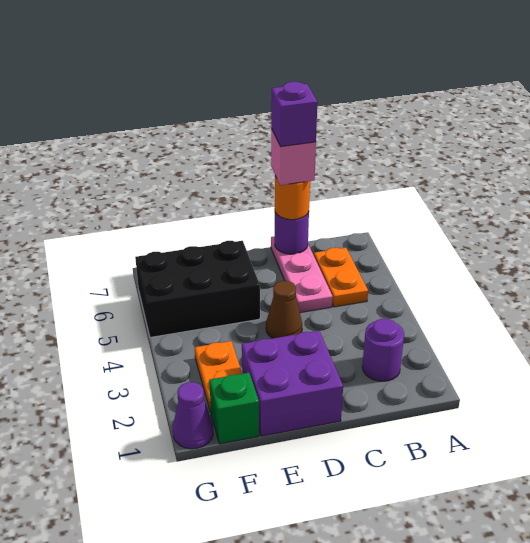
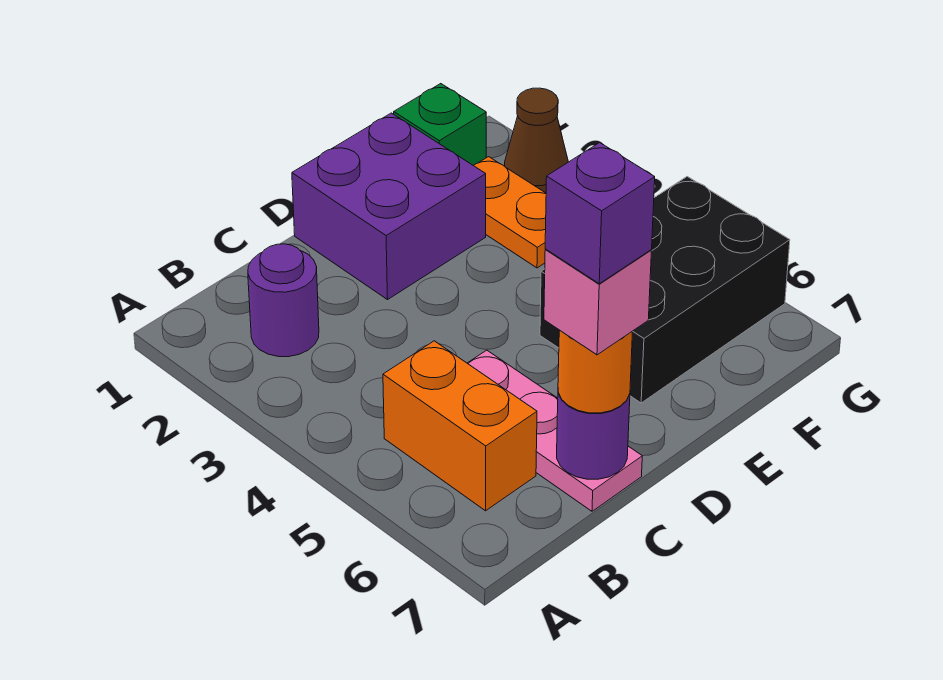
orange 1x2 plate [314,248,368,307] -> orange 1x2 brick [383,341,537,511]
brown 1x1 cone [266,281,302,338] -> brown 1x1 cone moved to [505,88,568,193]
purple 1x1 cone [173,382,213,449] -> none

